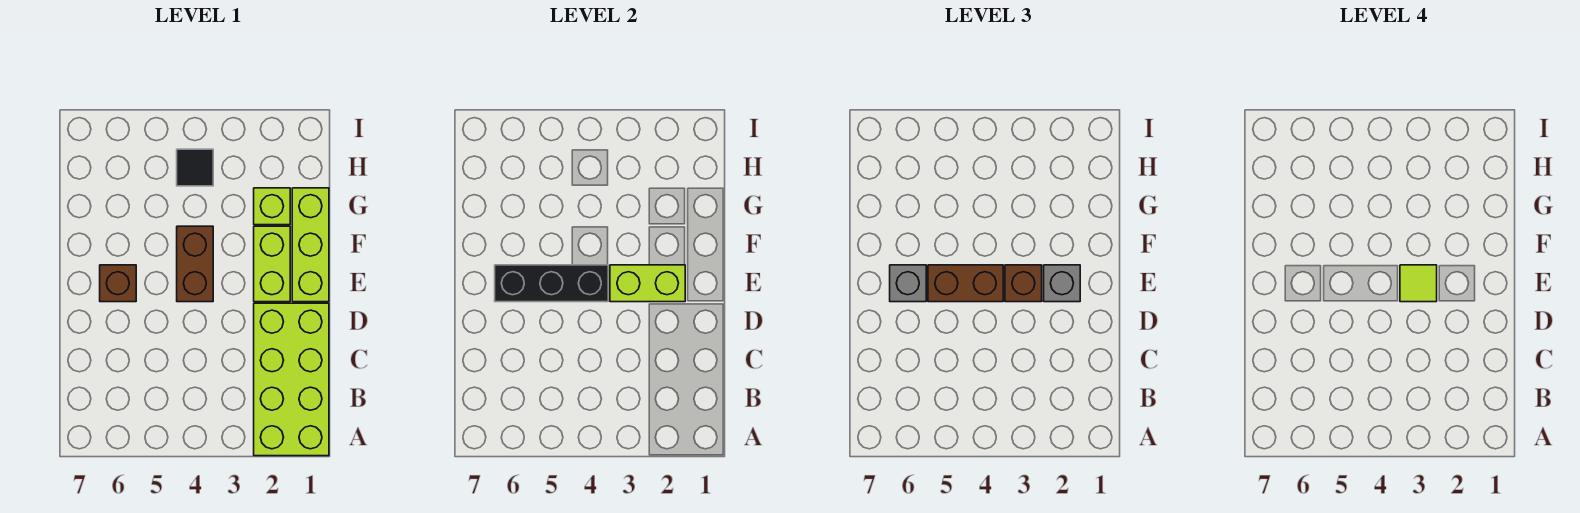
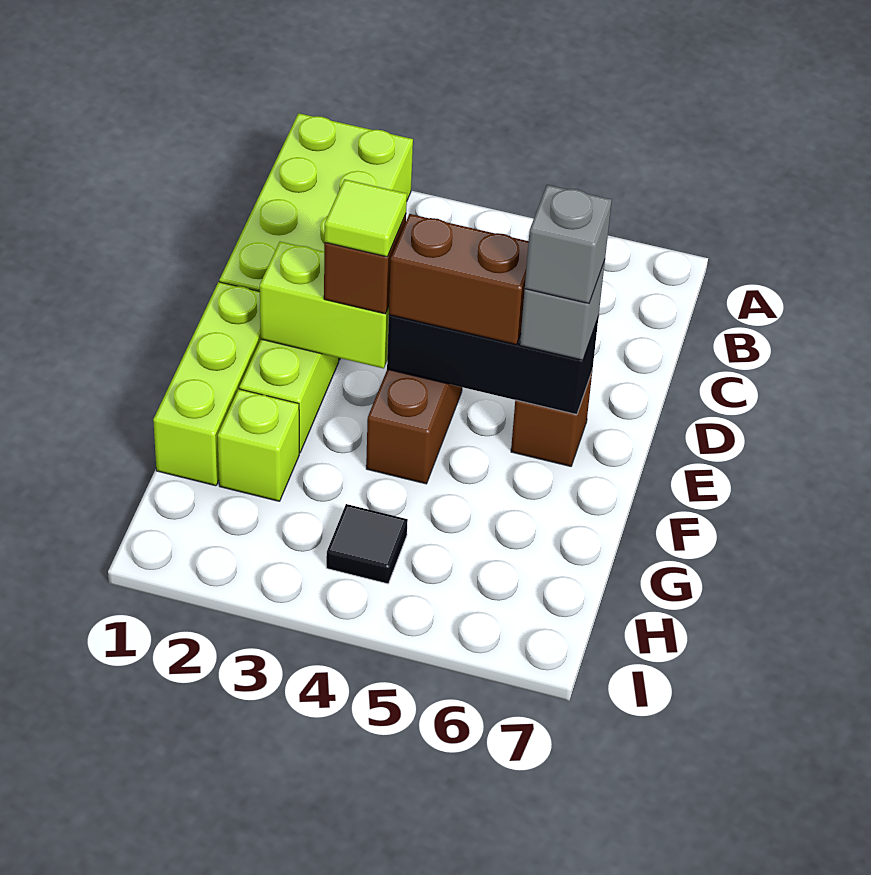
grey 1x1 brick [1044,265,1080,302] -> grey 1x1 brick moved to [525,185,612,304]

